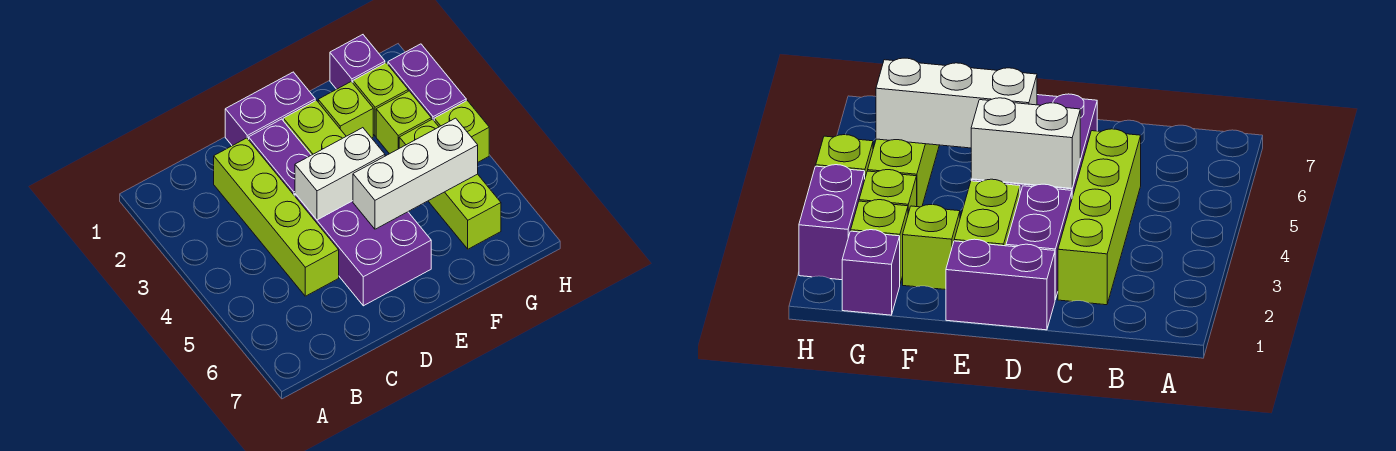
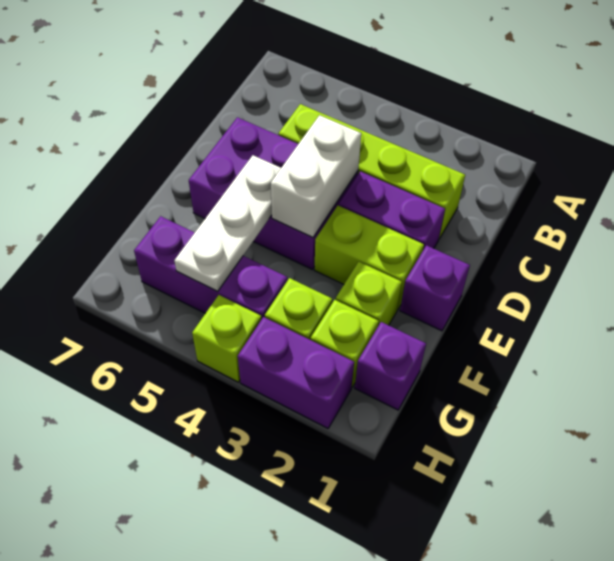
purple 1x2 brick [225,72,315,146] -> purple 1x1 brick [400,245,470,331]
white 1x3 brick [353,118,478,229] -> white 1x3 plate [174,155,281,291]
lime 1x3 brick [399,119,501,249] -> purple 1x3 brick [134,216,287,319]

